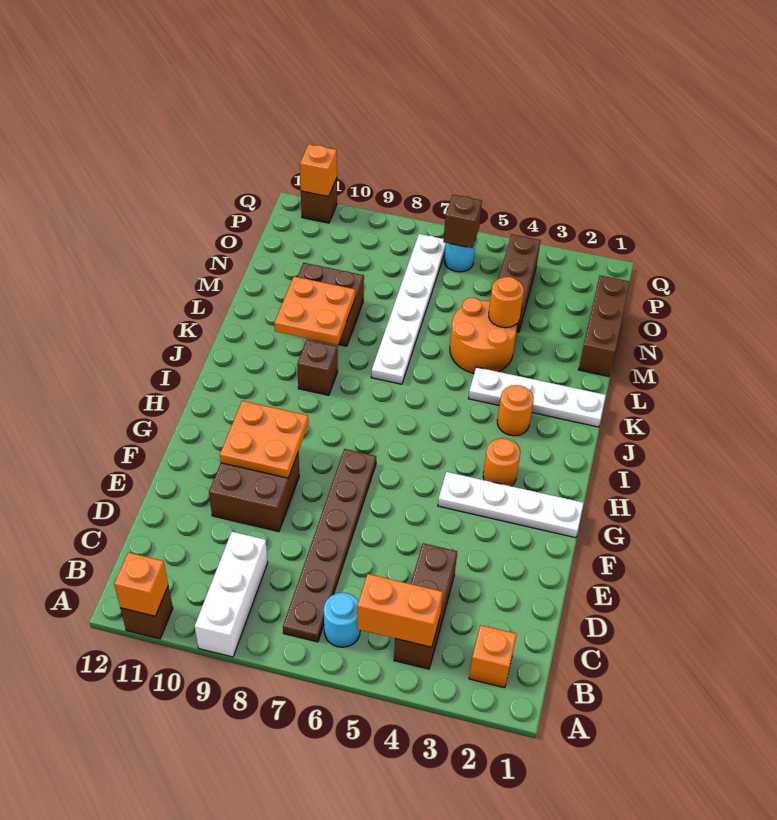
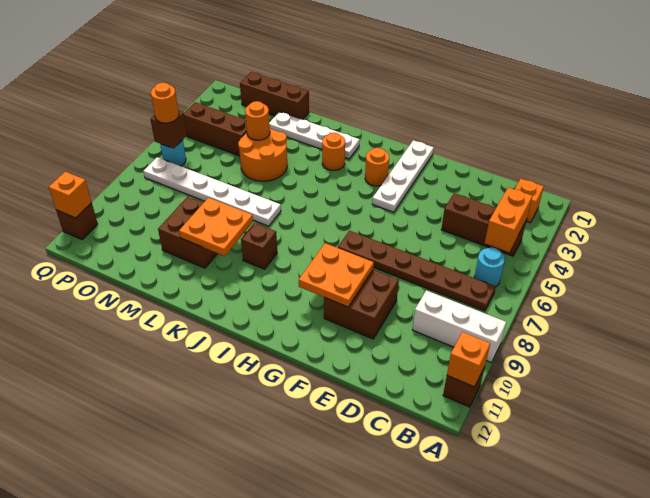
white 1x4 plate [468,367,606,427] -> white 1x4 plate turned to [269,112,360,159]
none -> orange 1x1 round brick [151,83,179,123]

